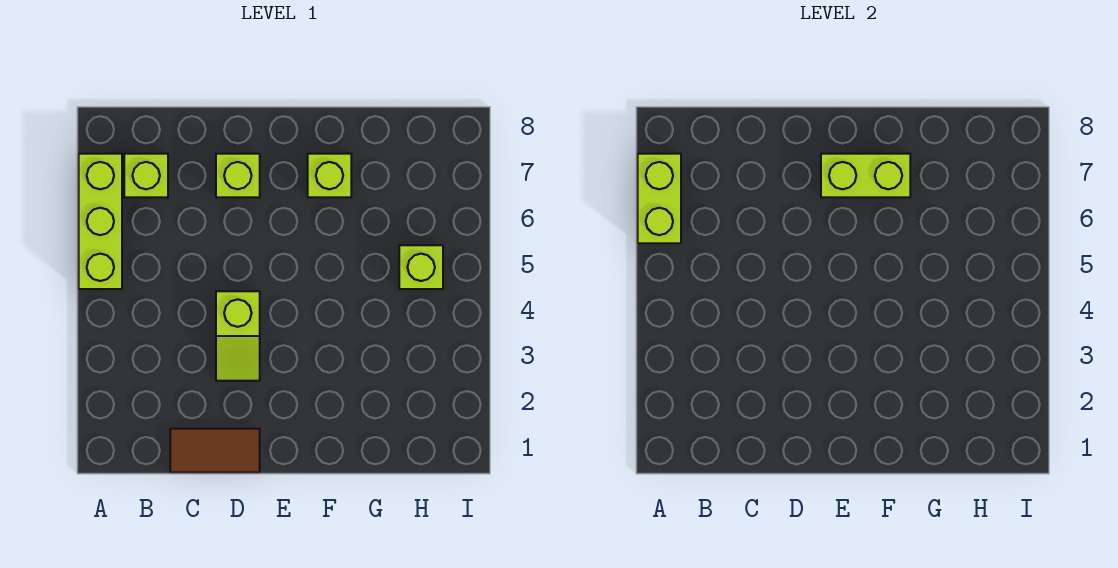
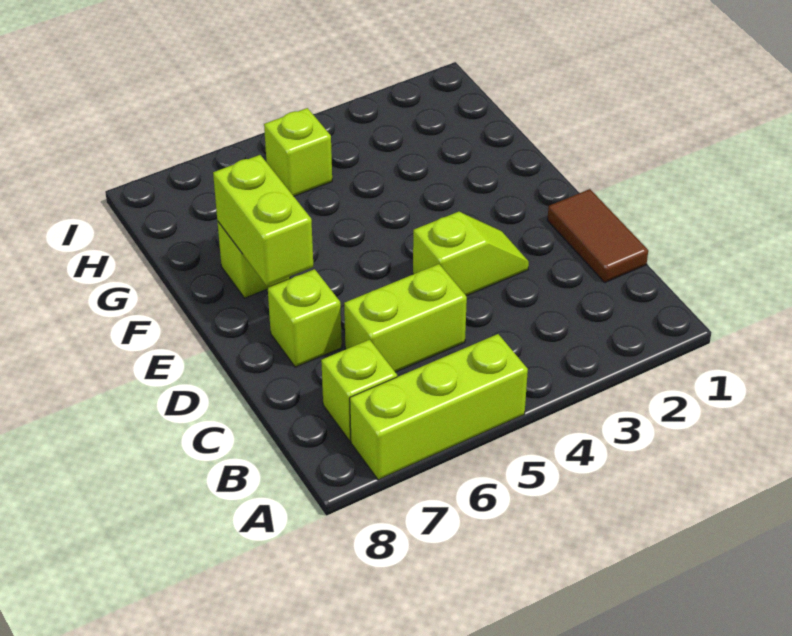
lime 1x2 brick [638,154,681,243] -> lime 1x2 brick moved to [344,264,467,372]

